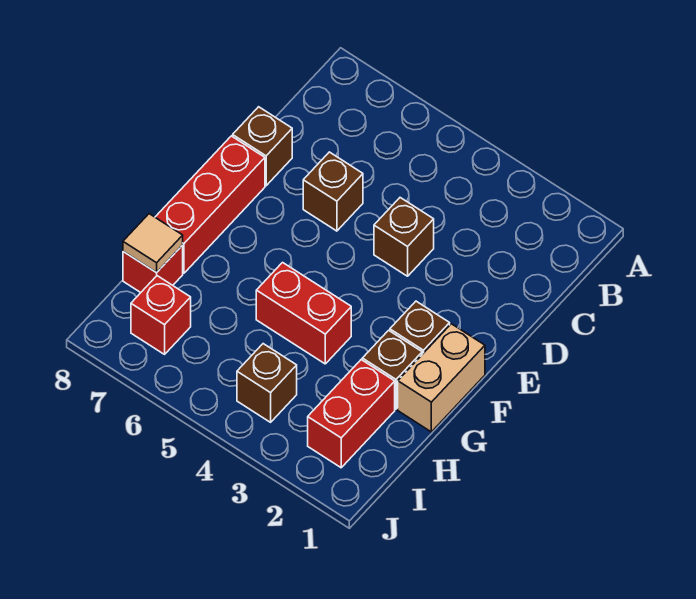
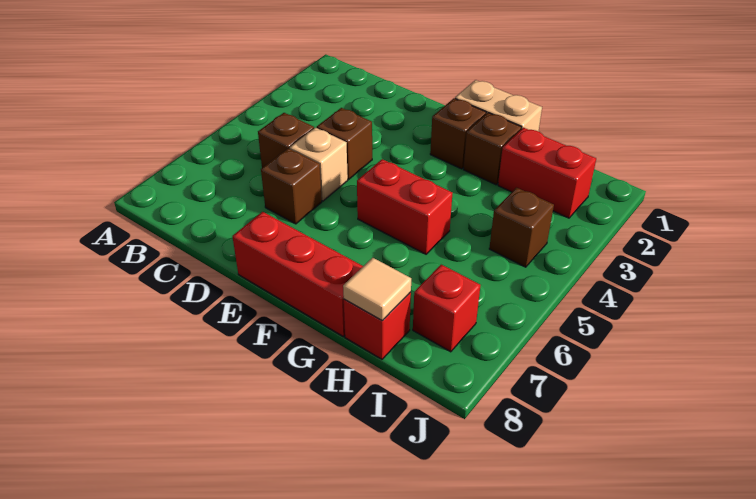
none -> tan 1x1 brick [290,128,348,201]
brown 1x1 brick [233,107,292,186] -> brown 1x1 brick moved to [258,113,314,168]
red 1x2 brick [256,263,351,364] -> red 1x2 brick turned to [357,159,452,254]

